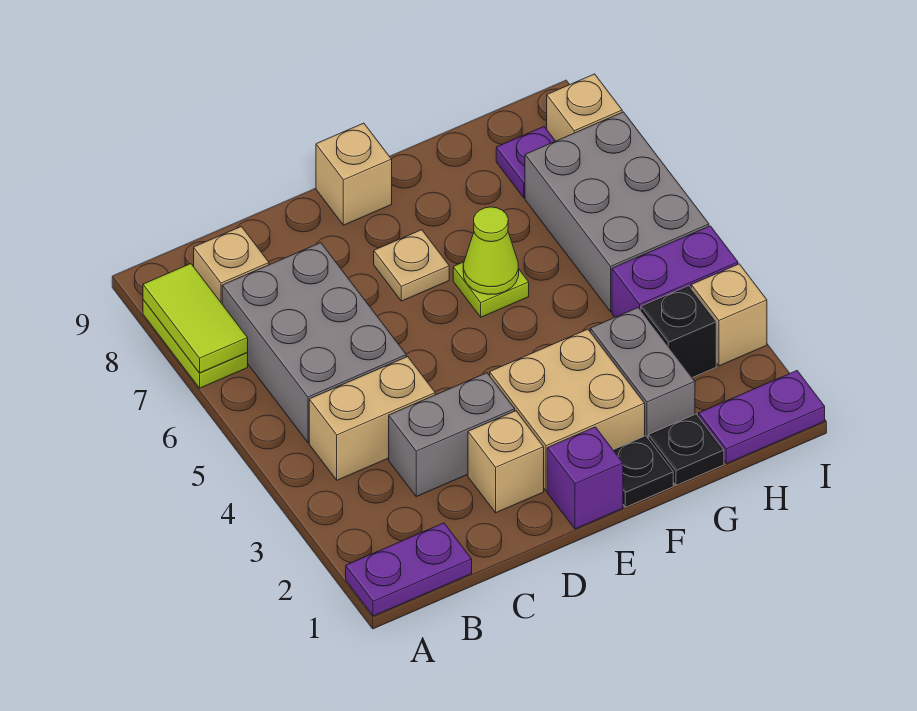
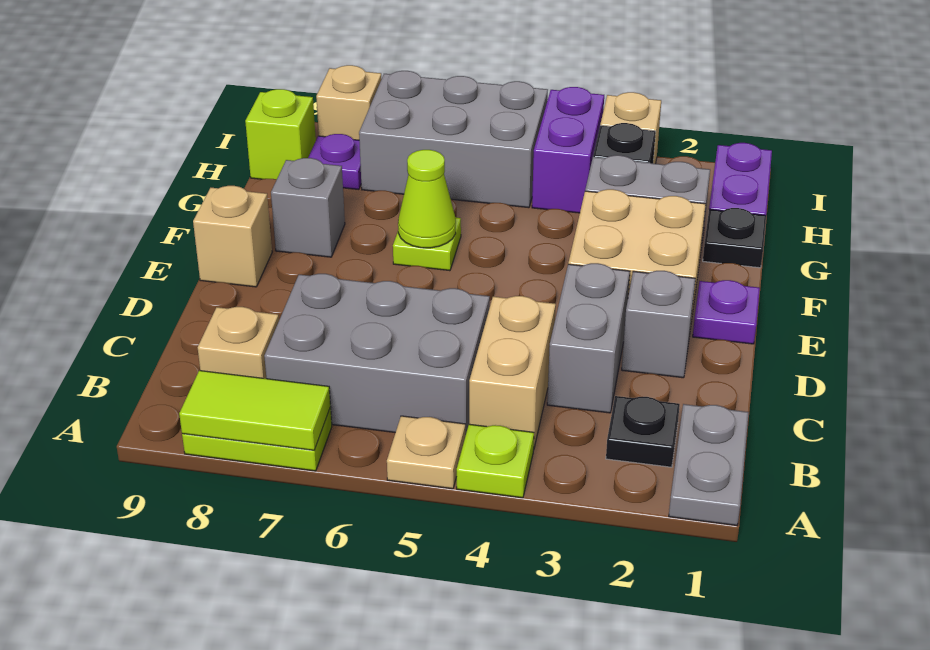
purple 1x2 plate [346,523,472,616] -> grey 1x2 plate [669,404,749,525]
none -> lime 1x1 plate [457,424,534,498]
tan 1x1 brick [468,411,544,513] -> grey 1x1 brick [622,271,695,378]
purple 1x1 brick [547,427,623,529] -> purple 1x1 plate [693,280,760,344]
tan 1x1 plate [374,230,449,301] -> tan 1x1 plate moved to [387,416,465,489]
black 1x1 plate [614,436,673,507] -> black 1x1 plate moved to [606,396,680,467]
none -> grey 1x1 brick [271,158,345,257]
none -> lime 1x1 brick [245,89,316,179]

